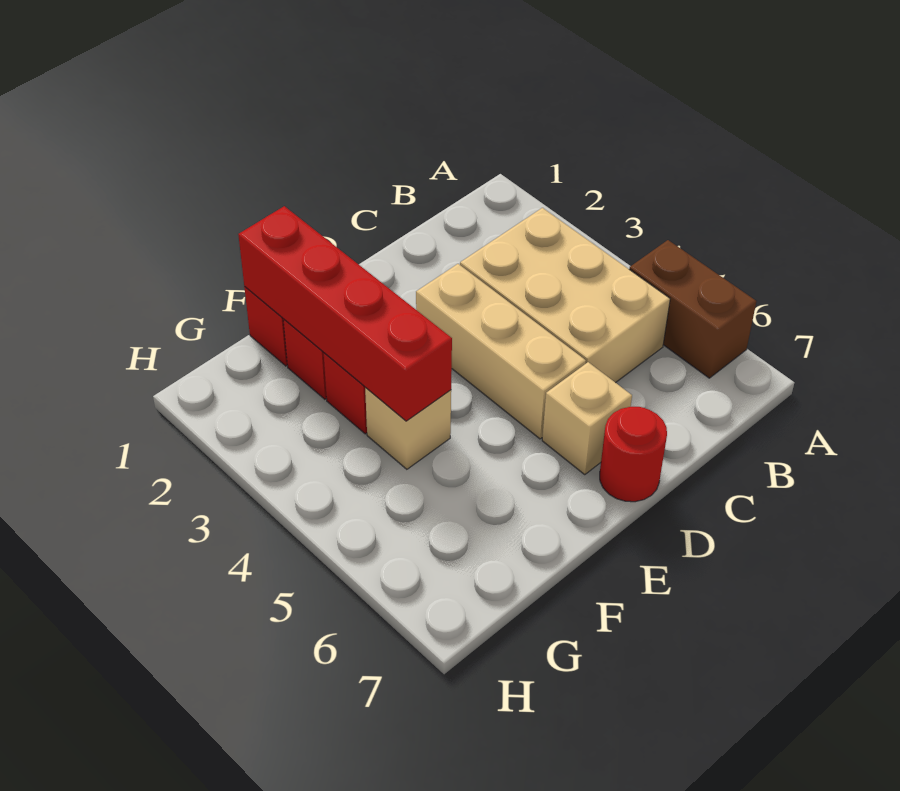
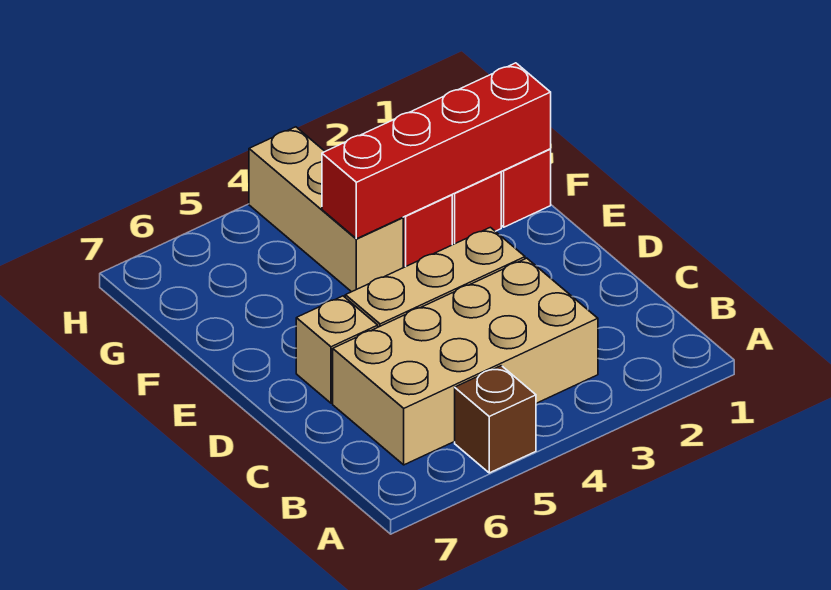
brown 1x2 brick [629,240,756,378] -> brown 1x1 brick [455,366,536,473]
tan 2x3 brick [460,208,670,383] -> tan 2x4 brick [333,258,598,465]
red 1x1 round brick [600,407,667,502] -> none
tan 1x1 brick [365,388,451,469] -> tan 1x3 brick [249,127,403,292]

